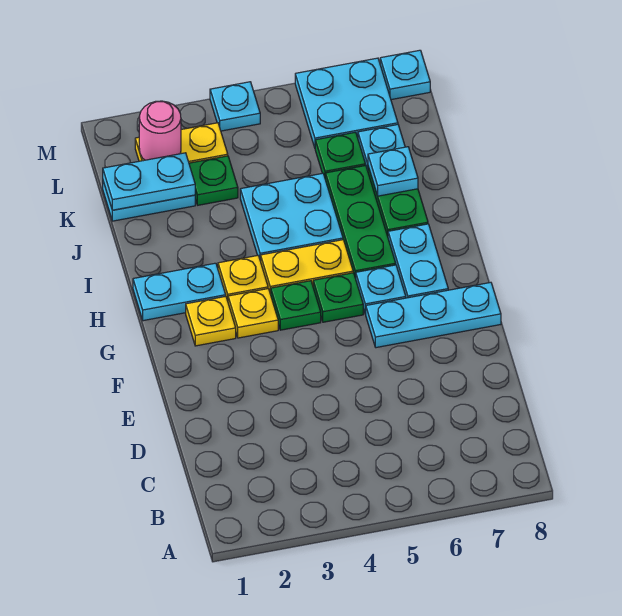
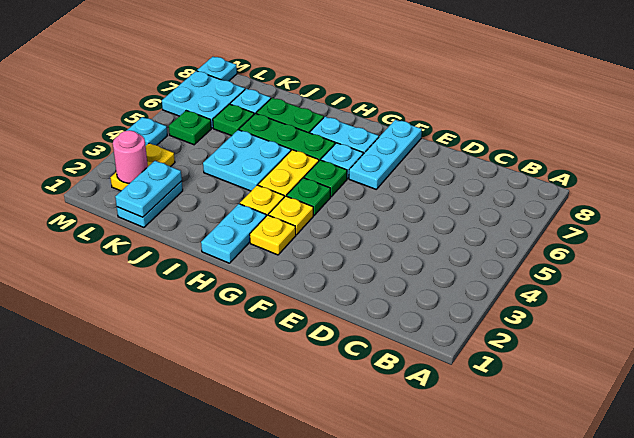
cyan 1x1 plate [368,147,418,196] -> none
green 1x1 plate [189,156,238,205] -> green 1x1 plate moved to [169,111,211,145]

